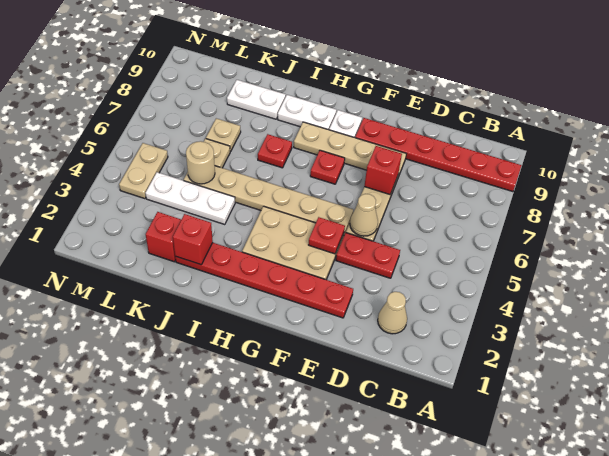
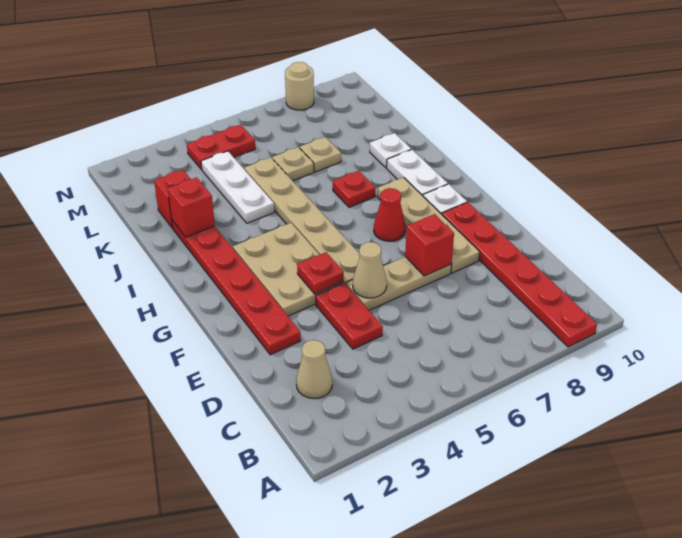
red 1x1 plate [310,150,345,184] -> red 1x1 cone [374,188,406,241]
white 1x2 plate [227,80,286,119] -> white 1x1 plate [370,133,411,168]
tan 1x1 round brick [186,141,215,184] -> tan 1x1 round brick moved to [285,62,314,110]
tan 1x2 plate [119,143,168,199] -> red 1x2 plate [187,125,255,169]

